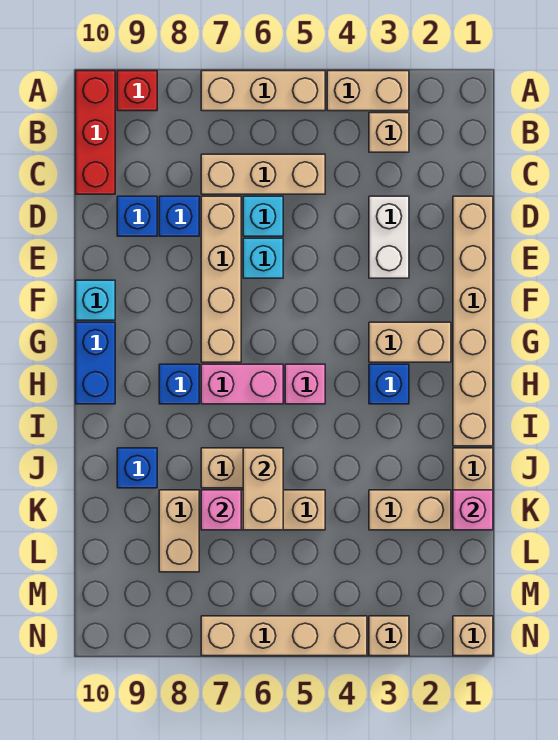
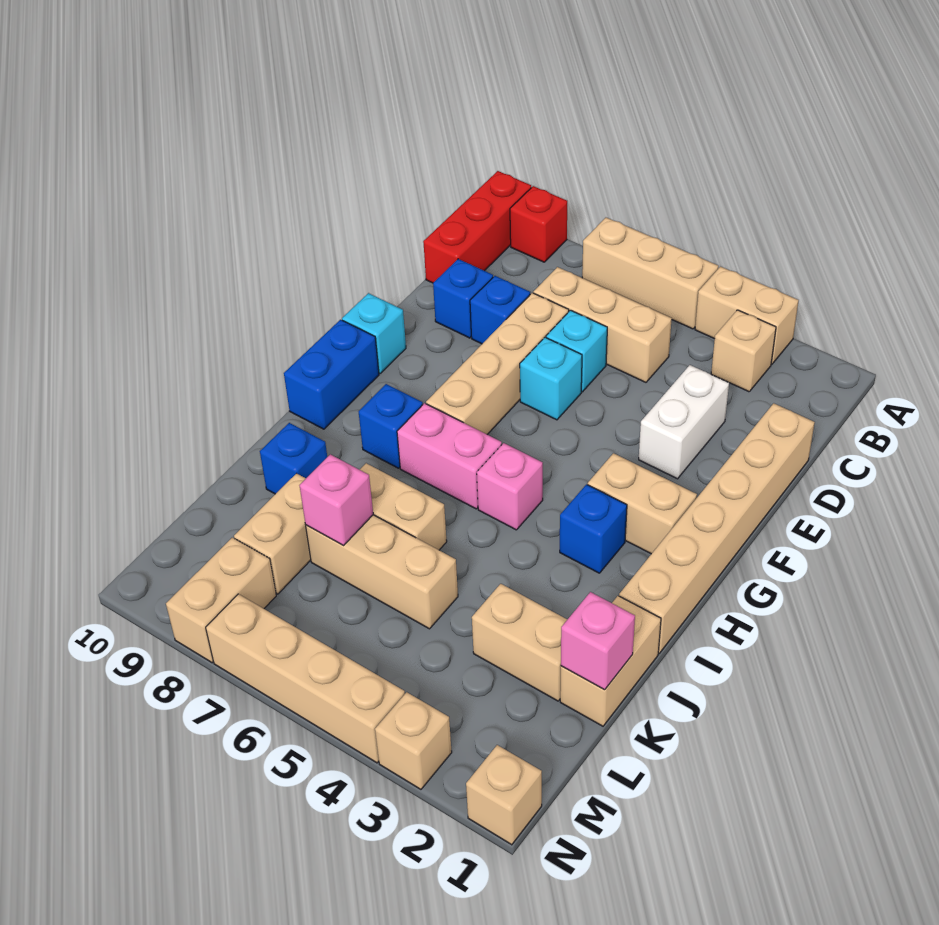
tan 1x2 brick [243,448,283,530] -> tan 1x2 brick moved to [166,537,276,663]

